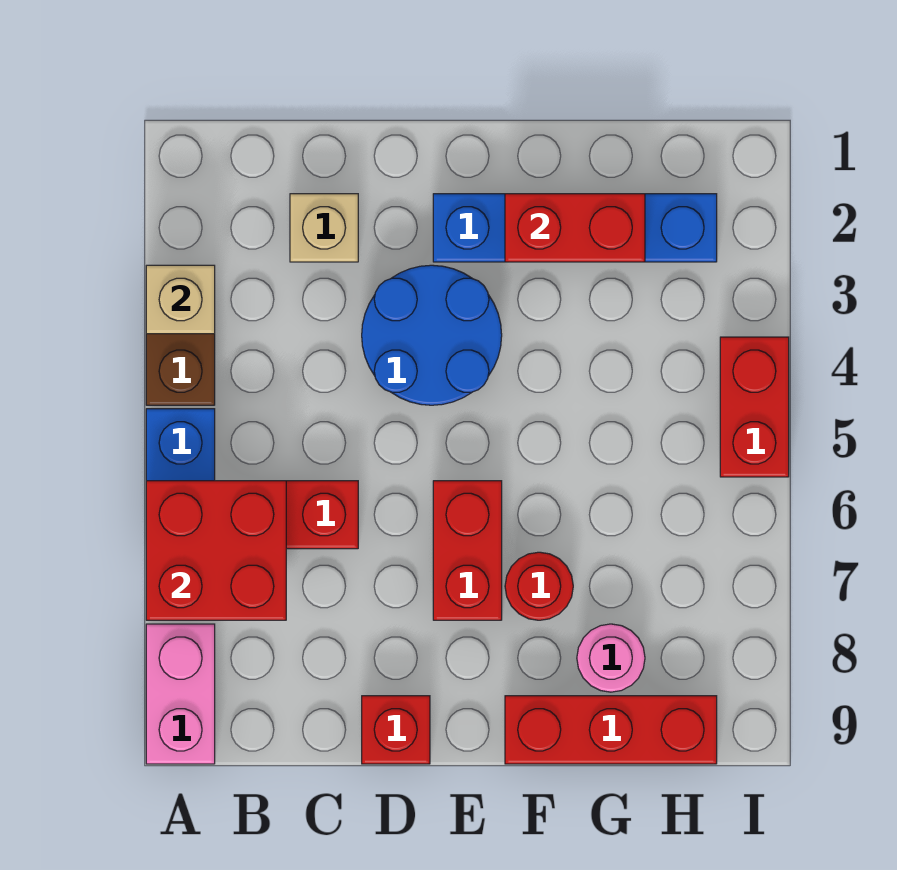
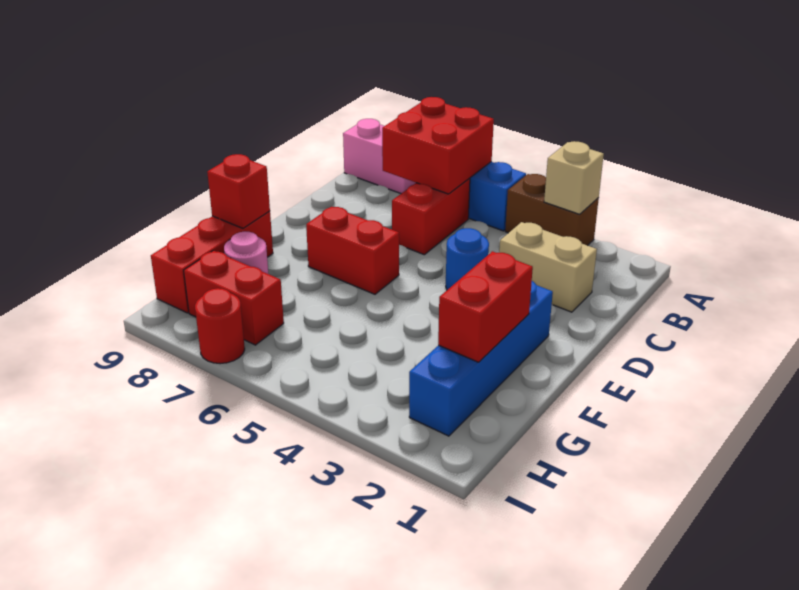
tan 1x1 brick [290,194,358,262] -> tan 1x2 brick [499,222,597,312]
blue 2x2 round brick [362,265,502,405] -> blue 1x1 round brick [446,228,489,290]
red 1x1 brick [362,696,430,764] -> red 1x1 brick moved to [207,154,270,228]
red 1x1 round brick [505,552,573,620] -> red 1x1 round brick moved to [195,288,245,364]
red 1x2 brick [720,337,789,477] -> red 1x2 brick moved to [184,251,284,345]

